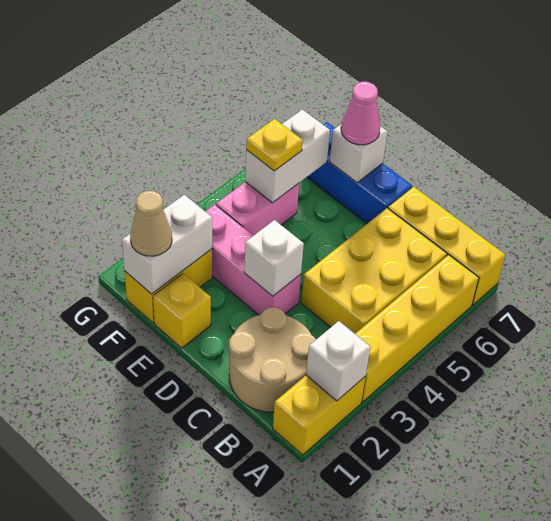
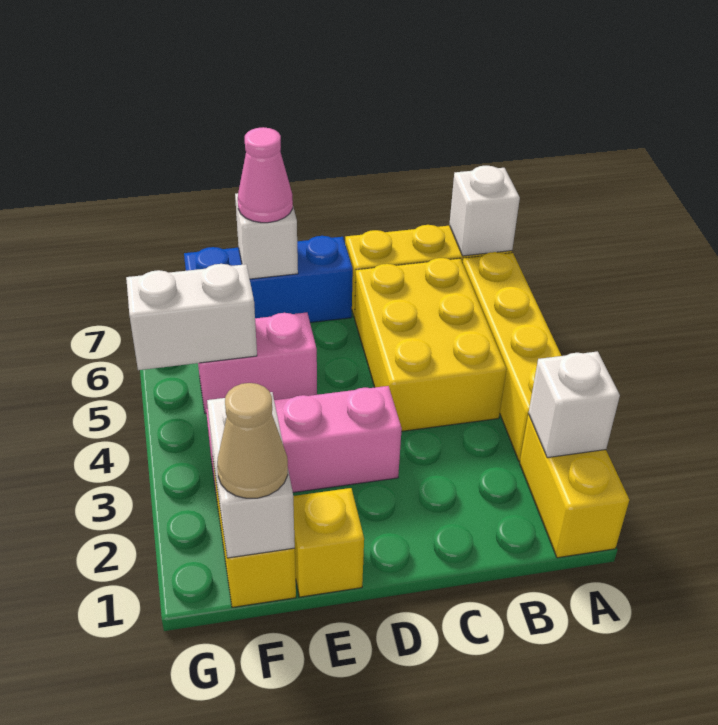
tan 2x2 round brick [229,307,316,412] -> none
white 1x1 brick [244,220,304,296] -> white 1x1 brick moved to [449,166,520,256]
pink 1x2 brick [216,182,299,236] -> pink 1x2 brick turned to [198,313,317,413]
white 1x2 brick [245,109,330,203] -> white 1x2 brick turned to [126,264,257,370]
yellow 1x1 plate [246,119,303,171] -> none

